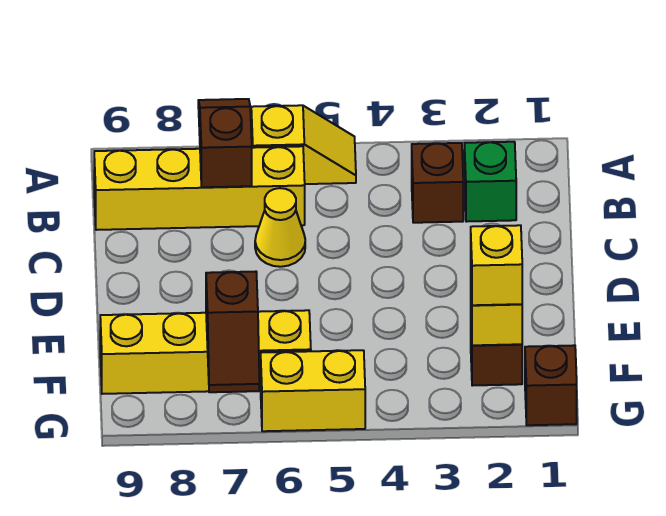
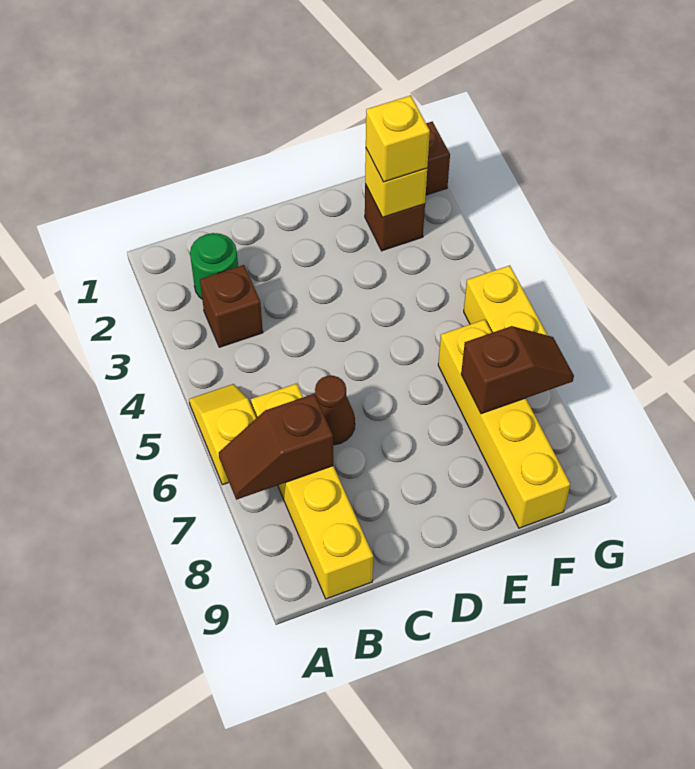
green 1x1 brick [464,142,516,222] -> green 1x1 round brick [190,233,238,299]
yellow 1x1 cone [255,188,305,267] -> brown 1x1 cone [315,376,355,445]

